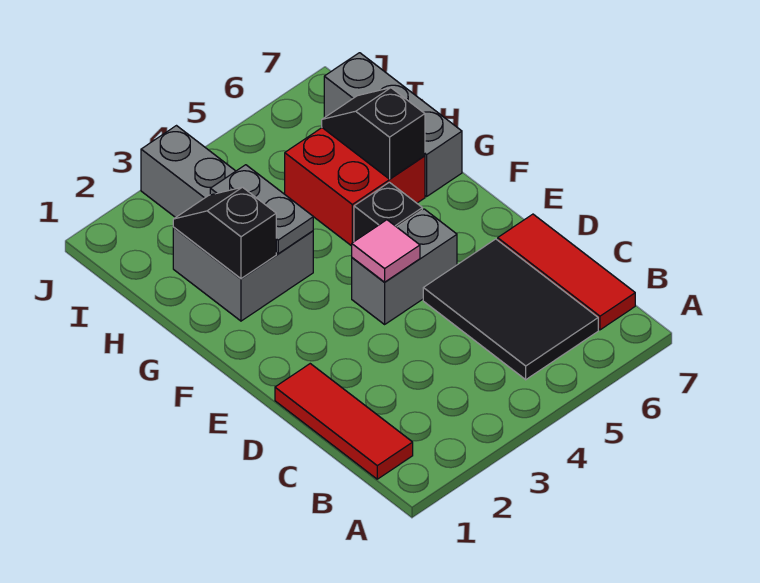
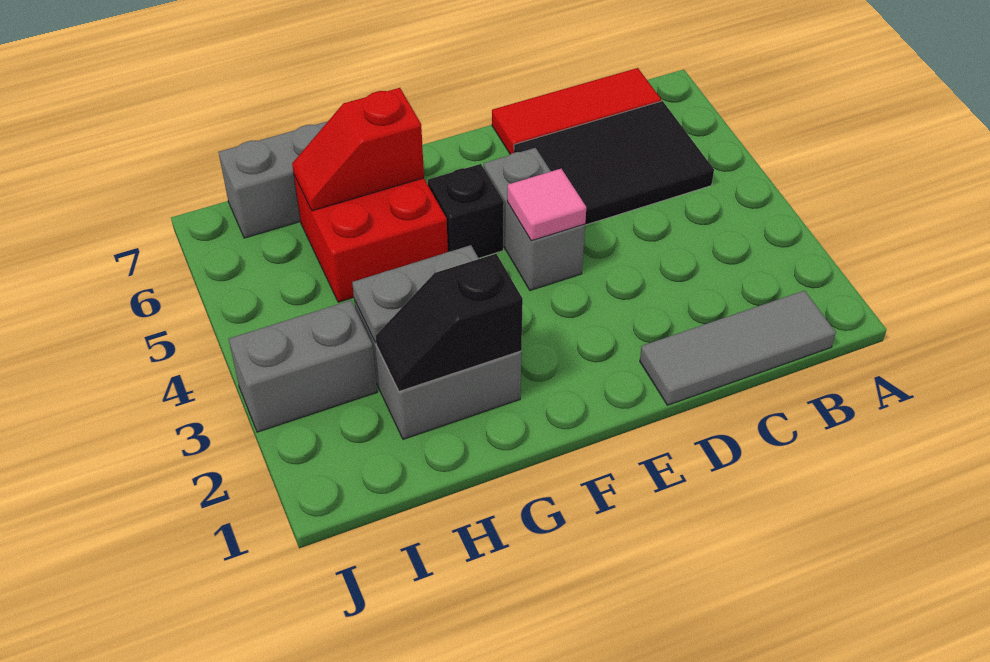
red 1x3 tile [275,364,413,479] -> grey 1x3 tile [640,291,836,405]
black 1x2 slope [322,88,425,179] -> red 1x2 slope [292,88,424,211]

